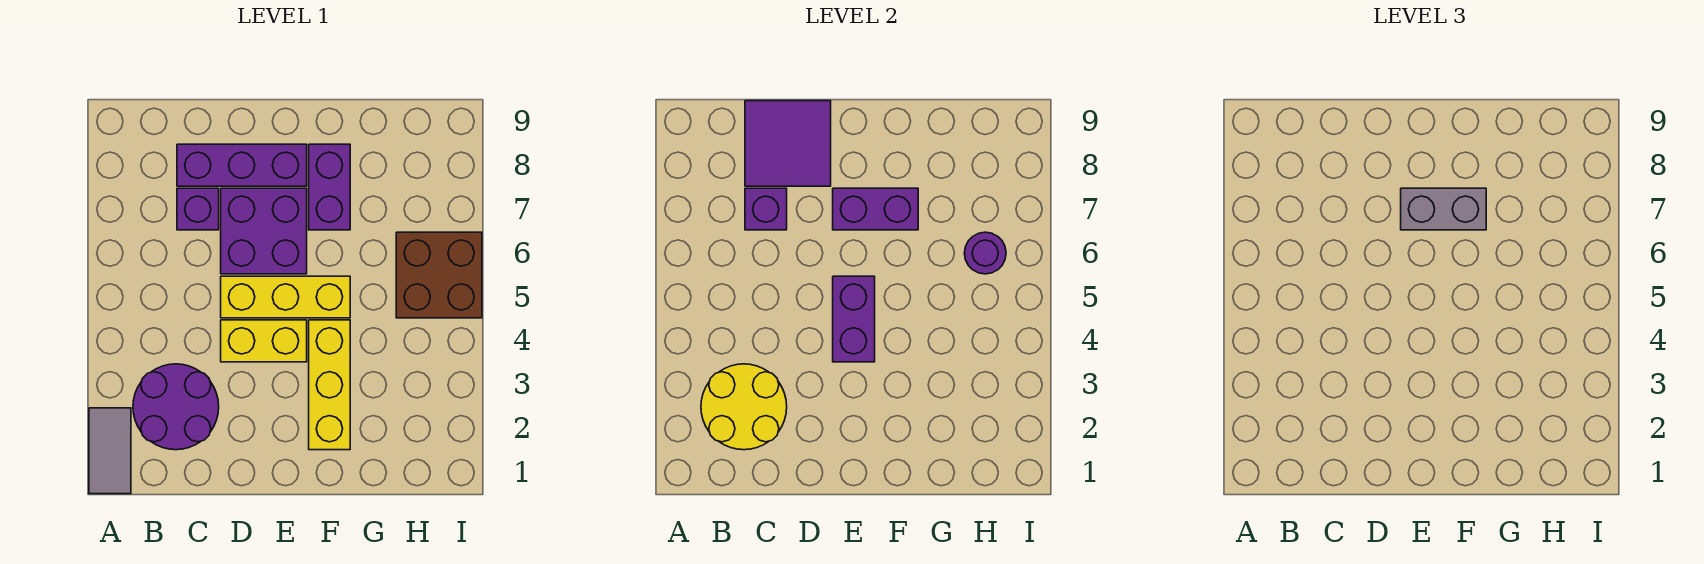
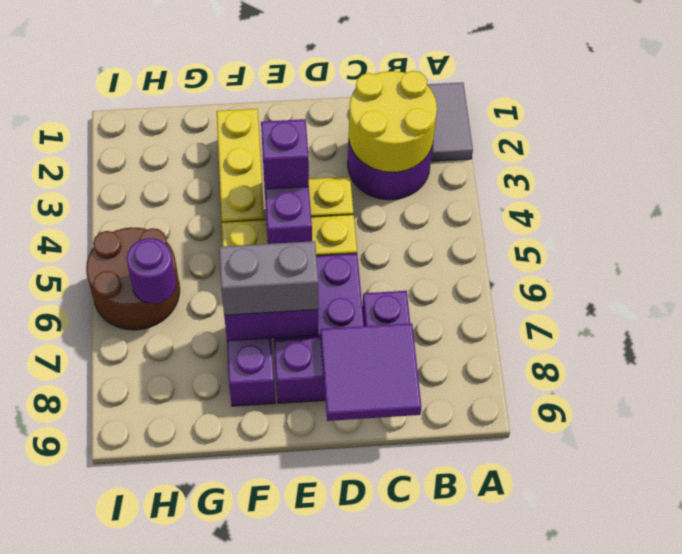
purple 1x1 brick [745,188,787,230] -> purple 1x1 brick moved to [261,119,309,189]
brown 2x2 brick [396,232,482,318] -> brown 2x2 round brick [86,227,180,330]

